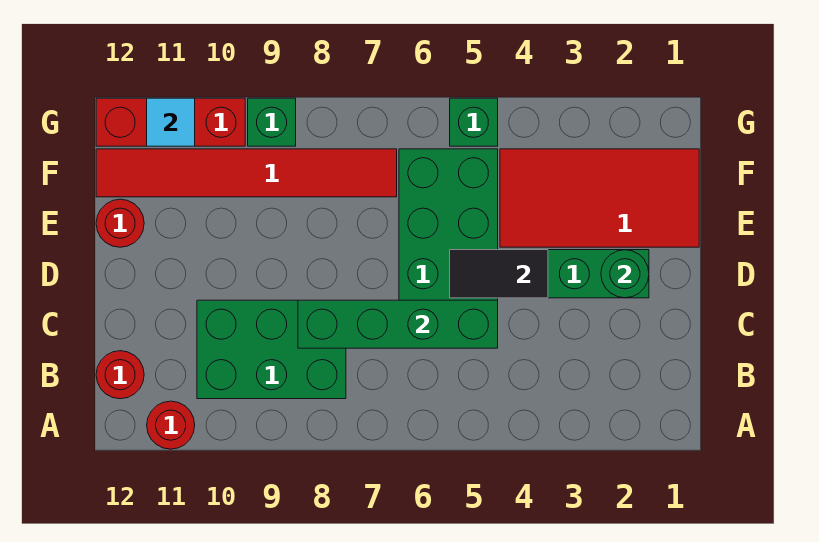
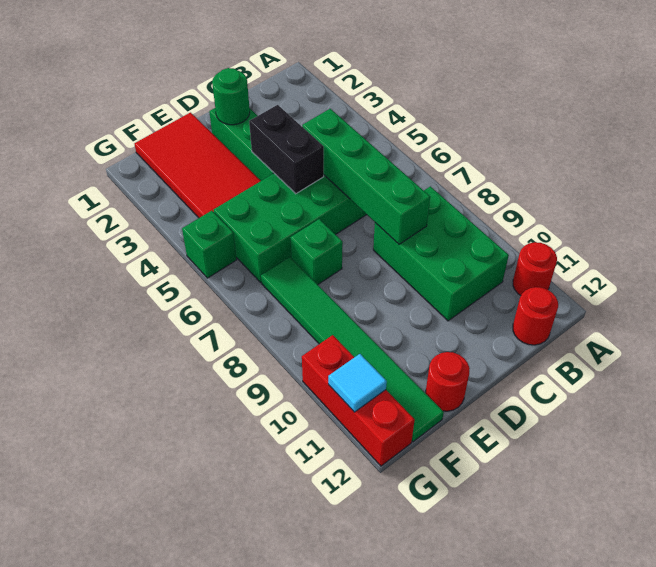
black 1x2 tile [450,250,548,298] -> black 1x2 brick [249,105,324,194]
red 1x6 tile [96,149,397,197] -> green 1x6 tile [261,257,444,442]
green 1x1 brick [248,98,296,146] -> green 1x1 brick moved to [290,219,343,285]

